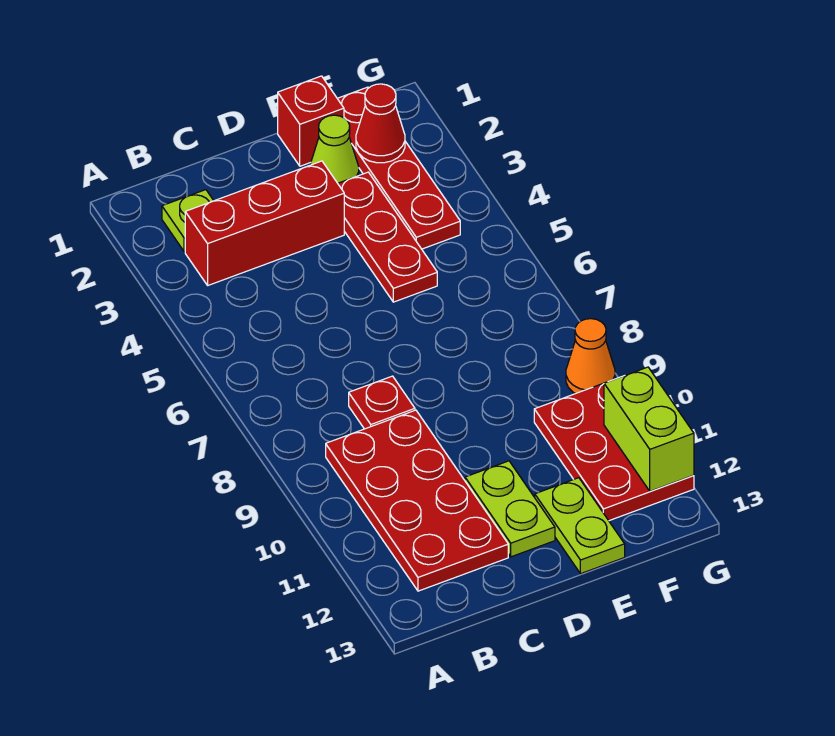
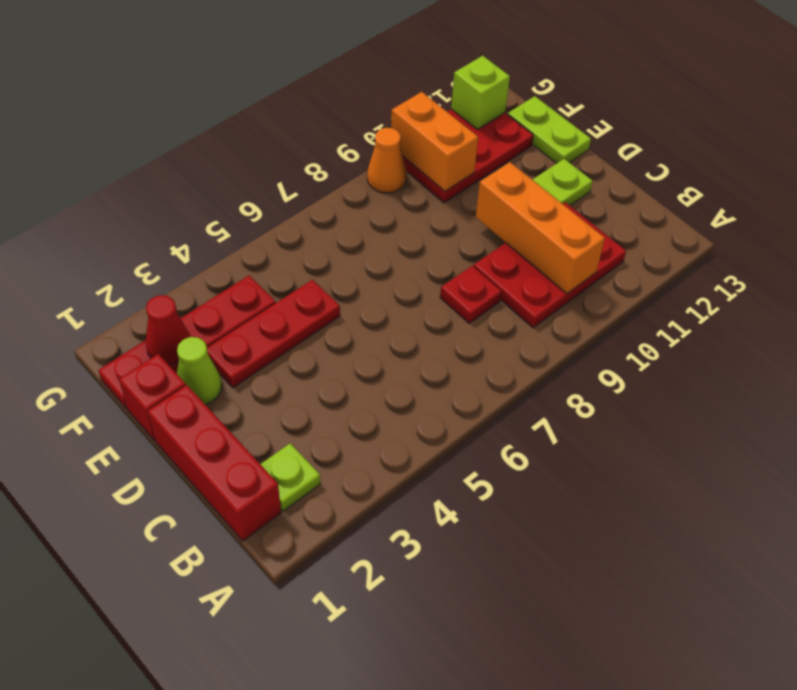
red 1x3 brick [185,161,344,285] -> red 1x3 brick moved to [148,385,281,541]
red 2x4 plate [326,410,508,591] -> red 2x3 plate [473,202,626,328]
none -> orange 1x3 brick [476,162,605,294]
lime 1x2 plate [535,478,625,574] -> lime 1x2 plate turned to [508,96,591,163]
none -> orange 1x2 brick [391,92,478,191]
lime 1x2 brick [604,367,694,491] -> lime 1x1 brick [451,56,510,129]

